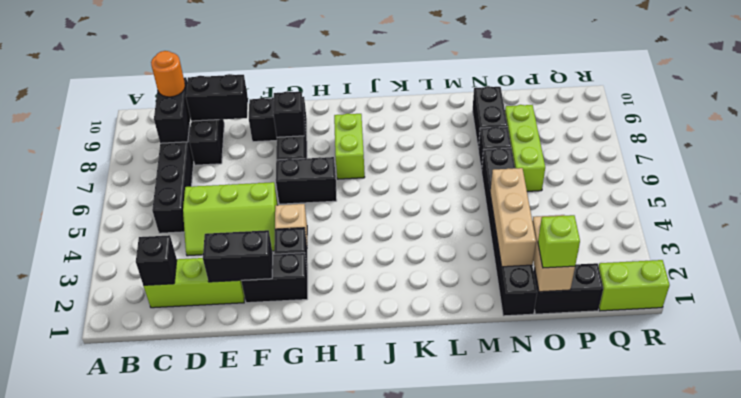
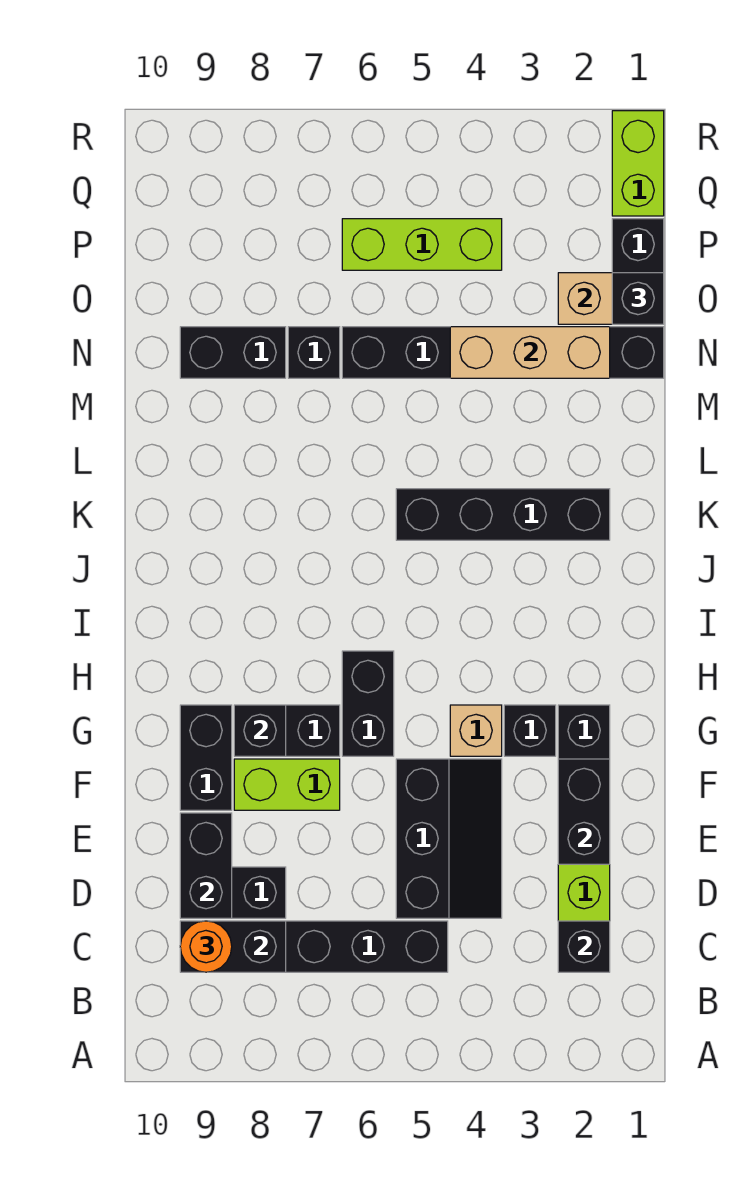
lime 2x3 slope [183,182,278,256] -> black 2x3 slope [396,759,502,918]
lime 1x2 brick [334,114,365,179] -> lime 1x2 brick moved to [234,759,340,810]
none -> black 1x4 brick [396,489,610,540]
lime 1x1 brick [538,215,580,268] -> black 1x1 brick [612,273,664,324]
lime 1x3 brick [505,105,545,191] -> lime 1x3 brick moved to [342,219,502,270]

